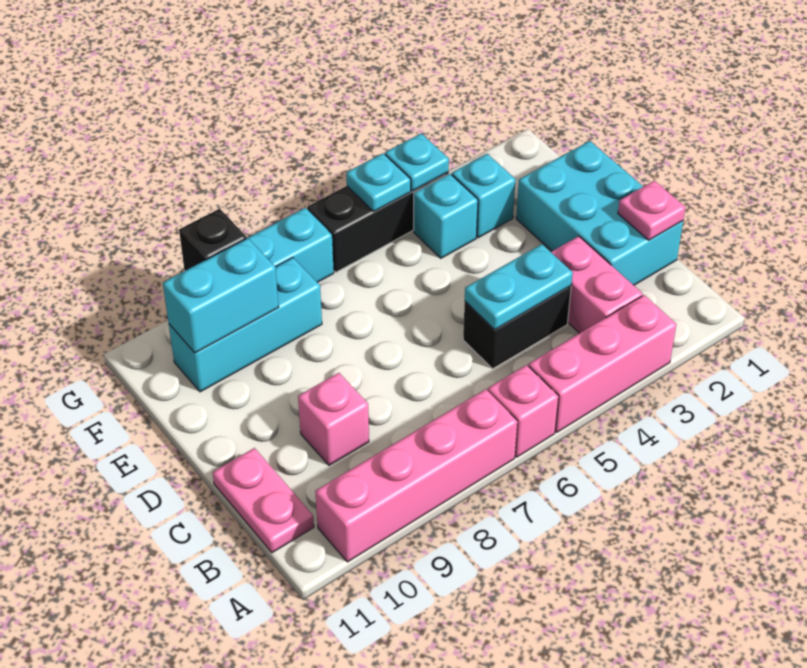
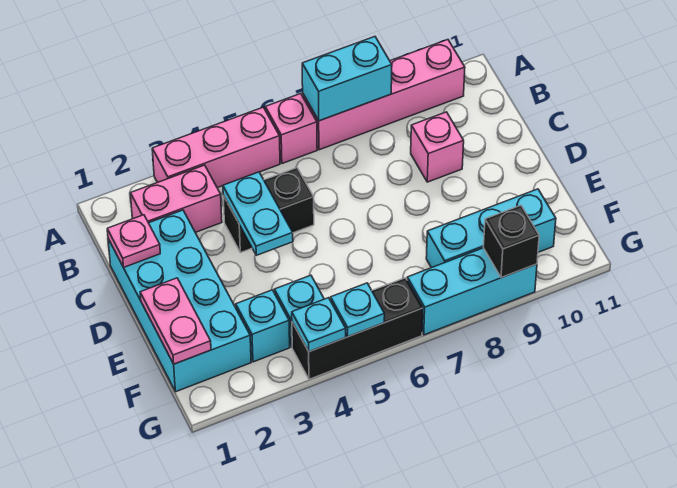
pink 1x2 brick [551,236,642,333] -> pink 1x2 brick turned to [130,165,222,232]
pink 1x2 plate [213,448,314,553] -> pink 1x2 plate moved to [140,278,211,364]
cyan 2x3 brick [516,141,683,285] -> cyan 2x4 brick [108,210,251,392]
cyan 1x2 plate [465,244,573,330] -> cyan 1x2 plate turned to [223,172,293,255]
cyan 1x2 brick [163,238,279,353] -> cyan 1x2 brick moved to [302,37,392,121]

